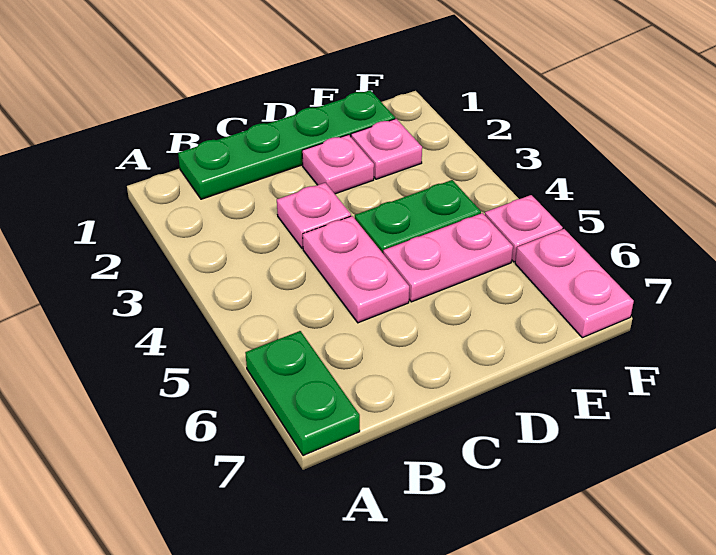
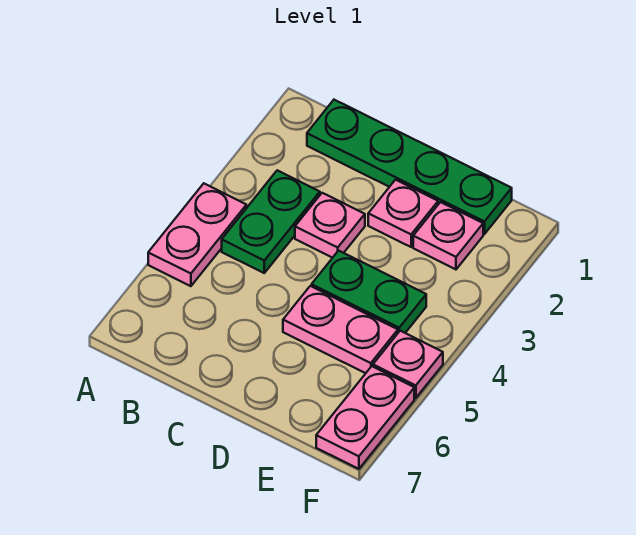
green 1x2 plate [245,331,360,456] -> green 1x2 plate moved to [222,170,320,273]
pink 1x2 plate [303,216,409,323] -> pink 1x2 plate moved to [148,184,246,286]

